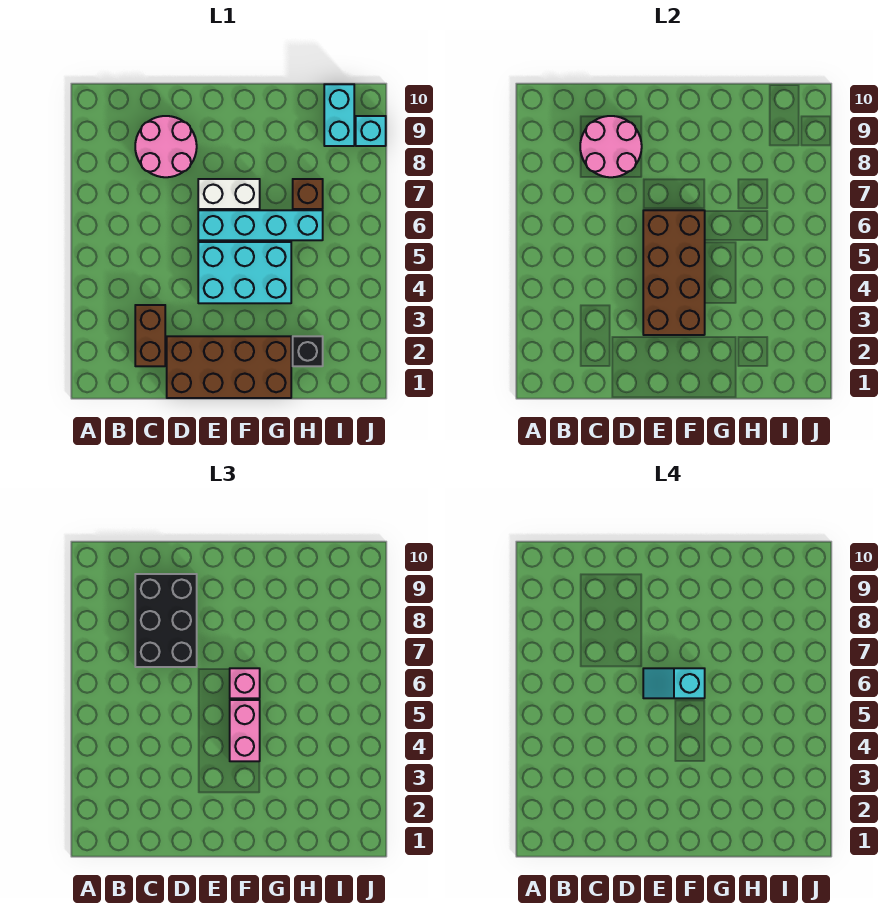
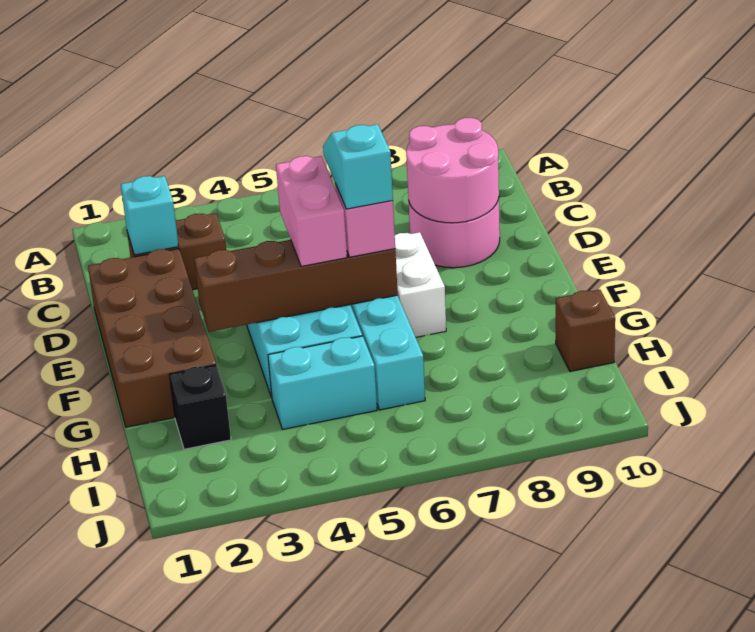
black 2x3 brick [135,574,197,667] -> none
brown 2x4 brick [643,210,705,335] -> brown 1x4 brick [194,240,398,332]
pink 1x2 brick [230,700,260,761] -> pink 1x2 brick turned to [276,156,347,266]
brown 1x1 brick [293,179,323,209] -> brown 1x1 brick moved to [556,290,615,371]
cyan 1x2 brick [324,84,354,146] -> cyan 1x2 brick moved to [268,336,377,429]
cyan 1x1 brick [356,116,386,146] -> cyan 1x1 brick moved to [121,176,179,255]

